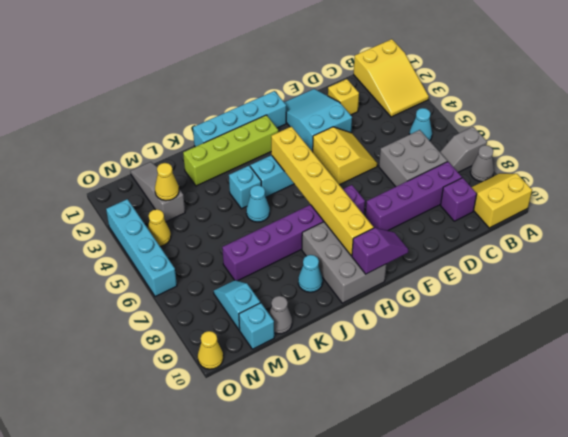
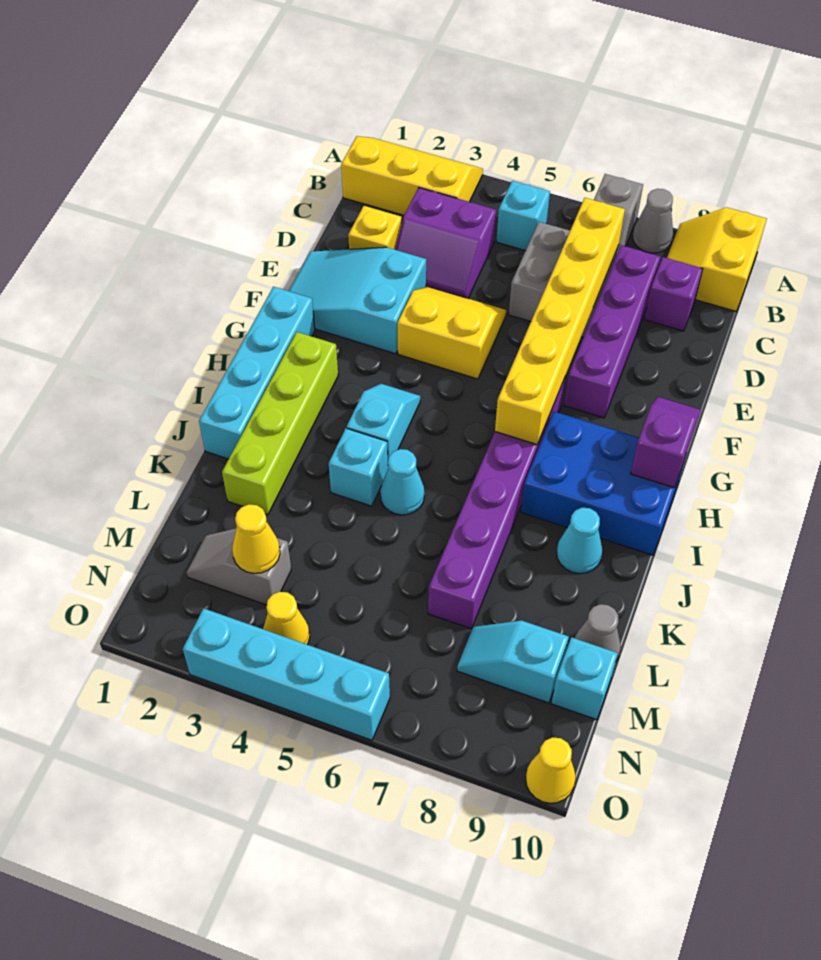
yellow 2x3 slope [354,39,429,117] -> yellow 2x3 slope turned to [341,136,483,215]
cyan 1x1 cone [410,108,432,141] -> cyan 1x1 brick [496,181,550,251]
none -> purple 2x2 slope [395,188,496,298]
yellow 1x6 brick [271,127,374,256] -> yellow 1x6 brick turned to [495,198,625,445]
grey 2x3 brick [302,222,386,303] -> blue 2x3 brick [521,412,685,555]
grey 1x3 slope [130,162,185,222] -> grey 1x2 slope [187,529,291,605]

